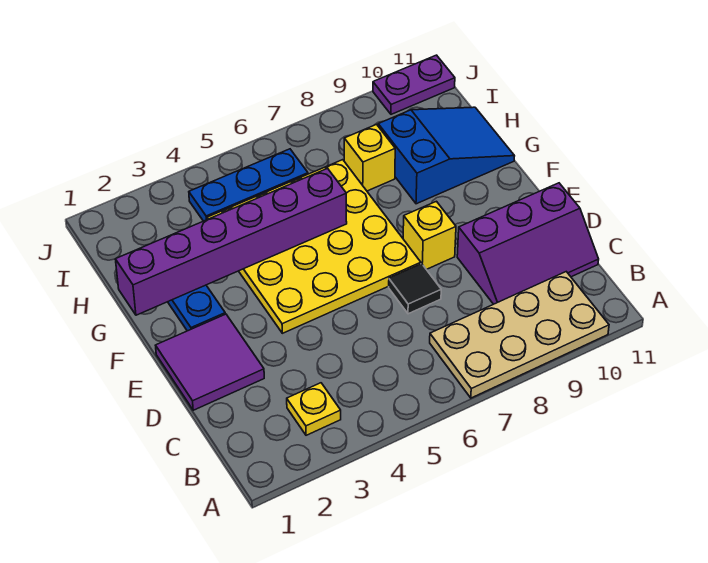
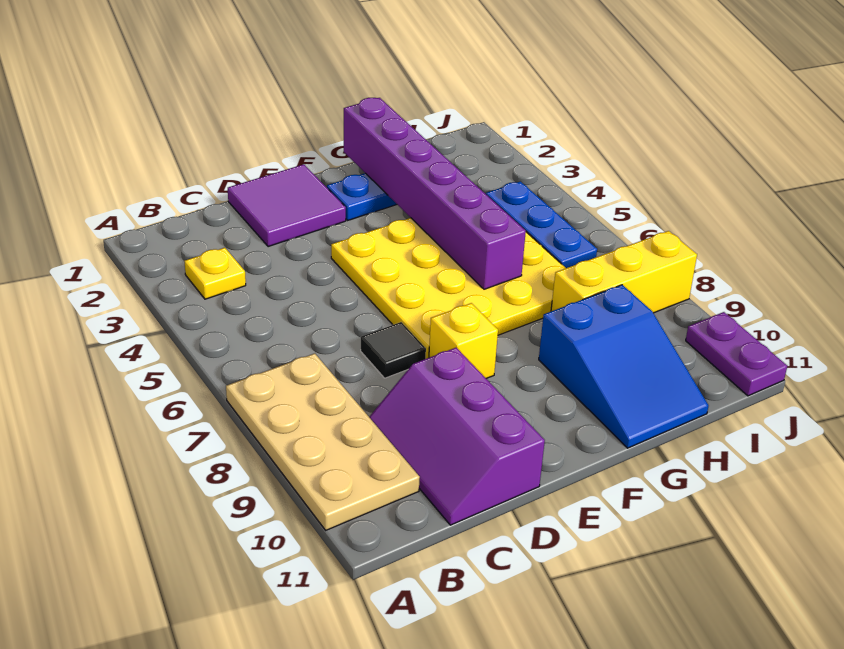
yellow 1x1 brick [344,125,395,191] -> yellow 1x3 brick [551,231,697,313]

